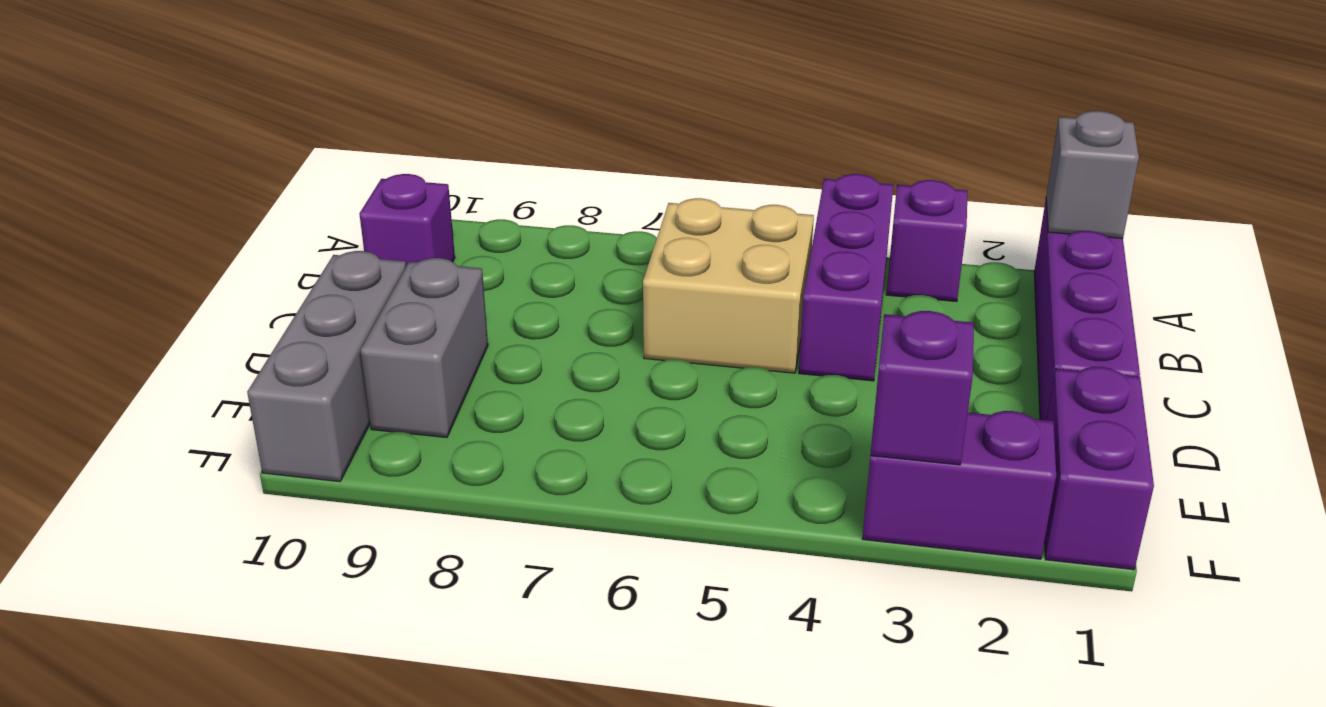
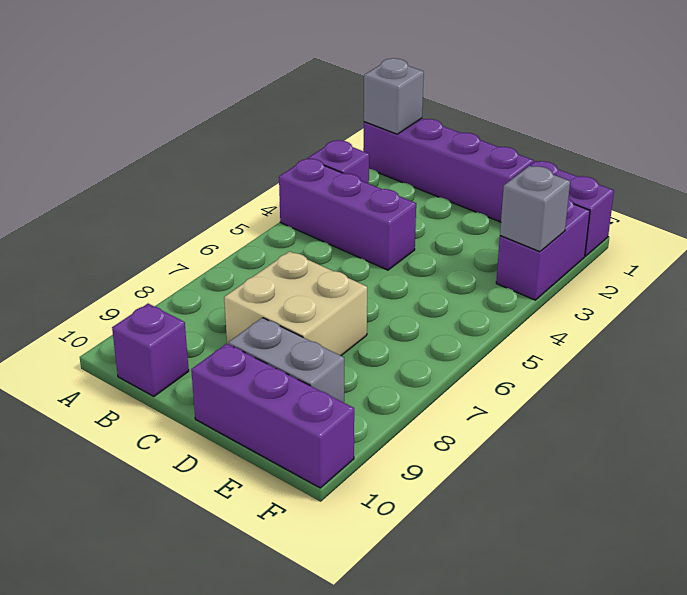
tan 2x2 brick [643,198,814,373] -> tan 2x2 brick moved to [224,251,367,356]
grey 1x3 brick [247,251,406,482] -> purple 1x3 brick [191,344,354,488]
purple 1x1 brick [870,311,974,465] -> grey 1x1 brick [500,166,570,252]

